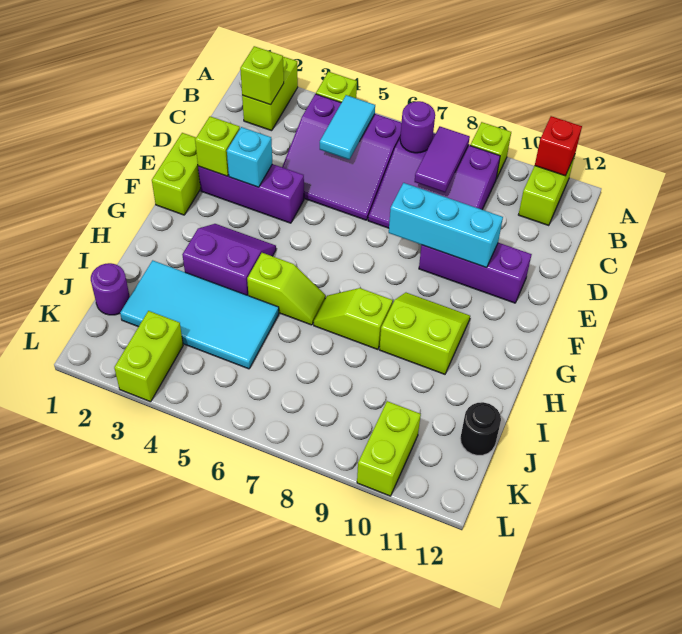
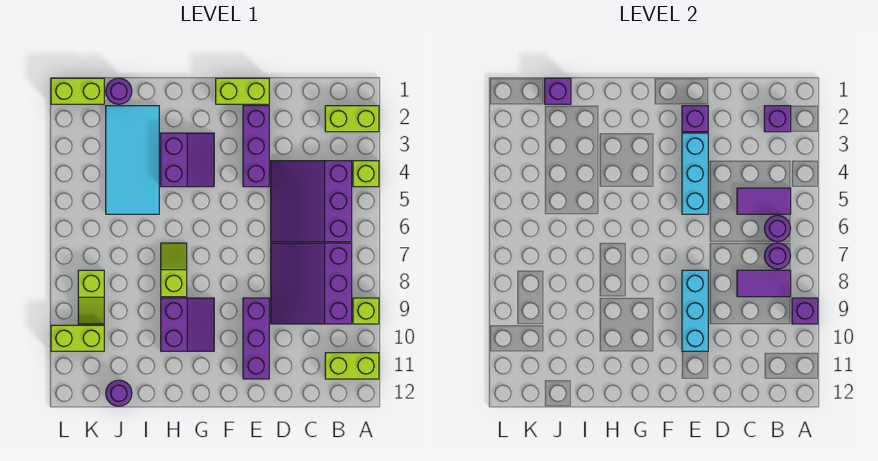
none -> purple 1x1 brick [792,298,818,324]
red 1x1 brick [535,116,582,176] -> none
lime 1x1 brick [240,46,284,105] -> purple 1x1 brick [764,106,791,132]
cyan 1x2 tile [320,95,375,159] -> purple 1x2 tile [737,188,791,214]
none -> purple 1x1 round brick [764,216,791,242]
lime 1x1 brick [195,116,240,176] -> purple 1x1 brick [682,106,708,132]
cyan 1x1 brick [227,127,272,187] -> cyan 1x3 brick [682,133,708,214]
lime 2x2 slope [379,293,470,374] -> purple 2x2 slope [161,298,214,351]
lime 1x2 slope [247,253,326,325] -> lime 1x2 slope moved to [78,270,104,324]
none -> purple 1x1 brick [545,78,571,104]
black 1x1 round brick [460,402,501,455] -> purple 1x1 round brick [106,380,132,406]
lime 1x2 brick [114,311,183,402] -> lime 1x2 brick moved to [51,78,104,104]

